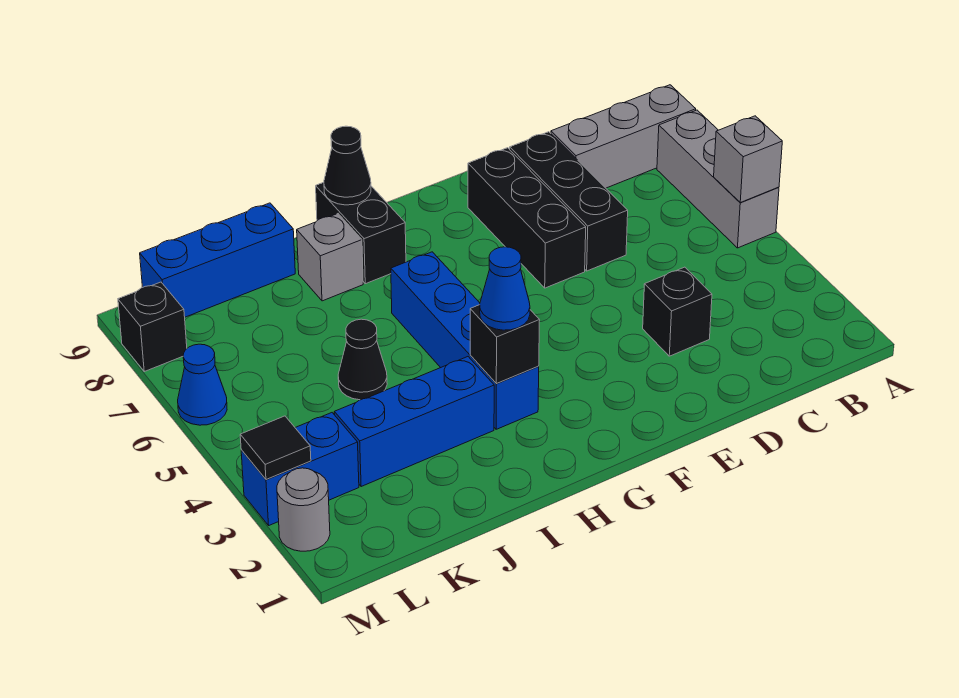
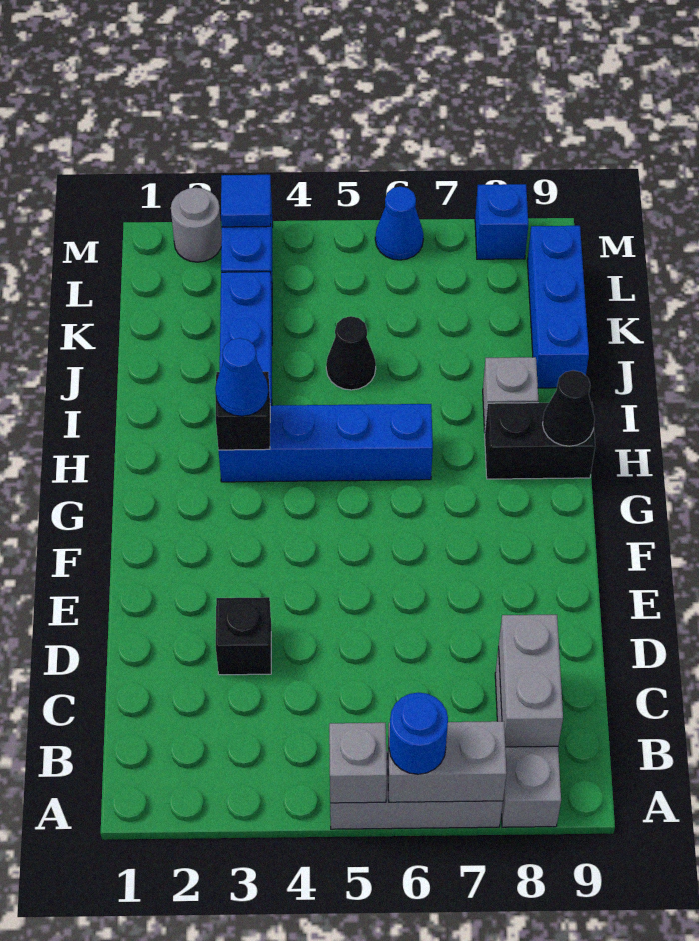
none -> grey 1x2 brick [388,721,507,802]
none -> blue 1x1 round brick [389,693,448,774]
none -> grey 1x2 brick [499,615,563,747]
black 1x3 brick [510,132,628,271] -> none
black 1x3 brick [468,148,586,288] -> none
black 1x1 tile [240,416,311,480] -> blue 1x1 tile [221,175,271,227]
black 1x1 brick [118,282,187,372] -> blue 1x1 brick [475,184,528,259]

